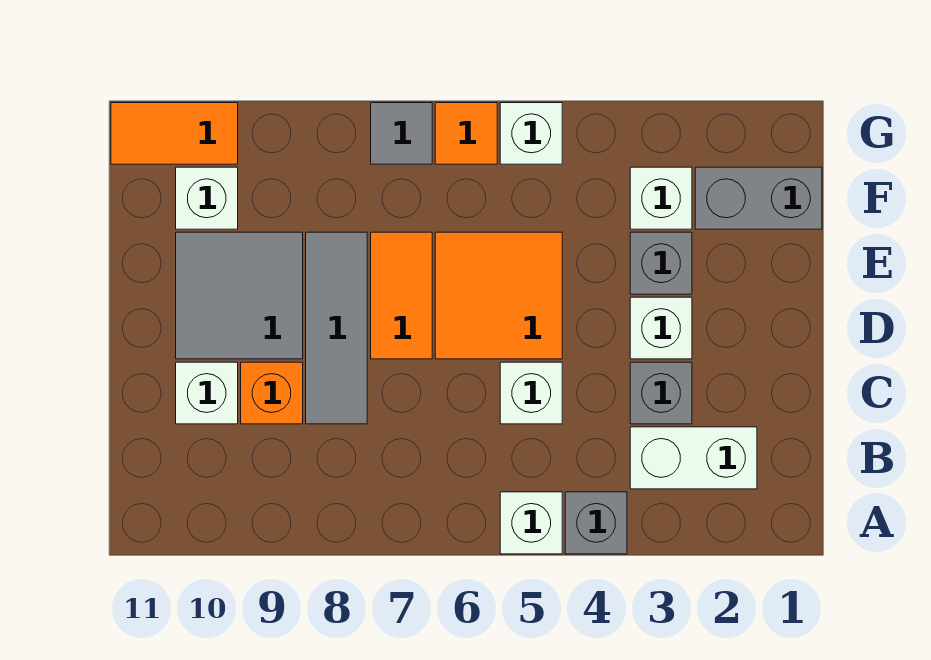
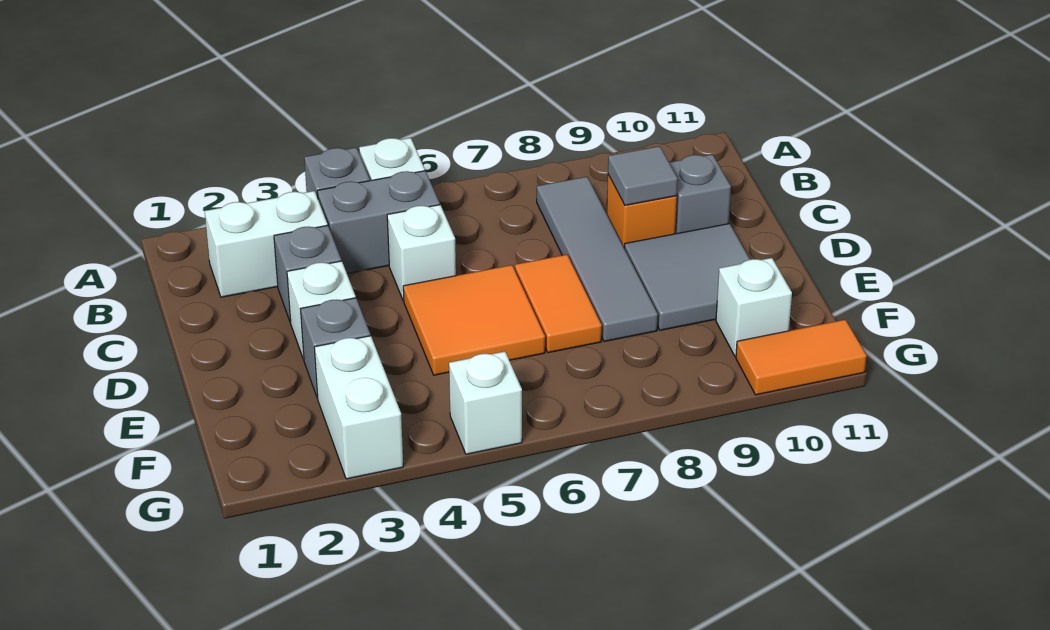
grey 1x3 tile [306,232,367,424] -> grey 1x4 tile [537,177,658,342]
white 1x1 brick [176,362,238,424] -> grey 1x1 brick [669,154,731,234]
grey 1x2 brick [695,167,822,229] -> grey 1x2 brick moved to [317,171,440,273]
white 1x1 brick [630,167,692,229] -> white 1x2 brick [314,336,403,479]
orange 1x1 tile [435,103,497,164] -> none
grey 1x1 tile [371,103,432,164] -> grey 1x1 tile moved to [608,146,678,205]

